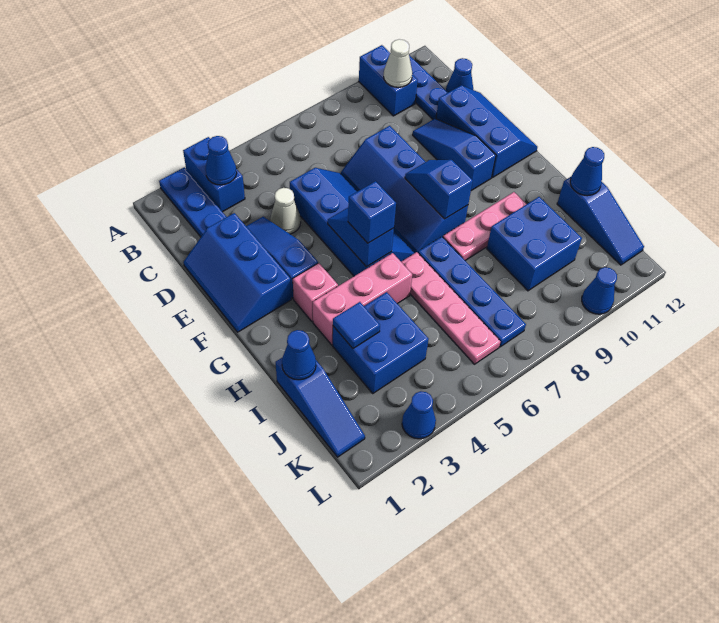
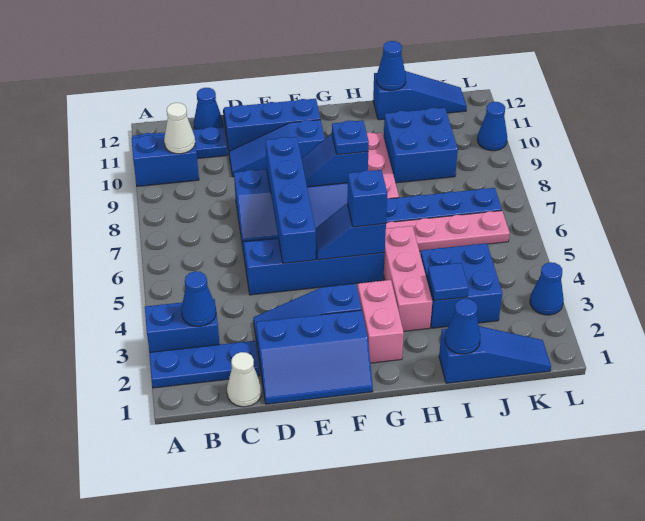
white 1x1 cone [270,188,301,234] -> white 1x1 cone moved to [227,352,262,407]
none -> blue 1x4 brick [266,137,316,263]
pink 1x1 brick [293,263,338,322] -> pink 1x2 brick [358,280,404,363]
none -> blue 1x1 plate [332,120,369,155]

